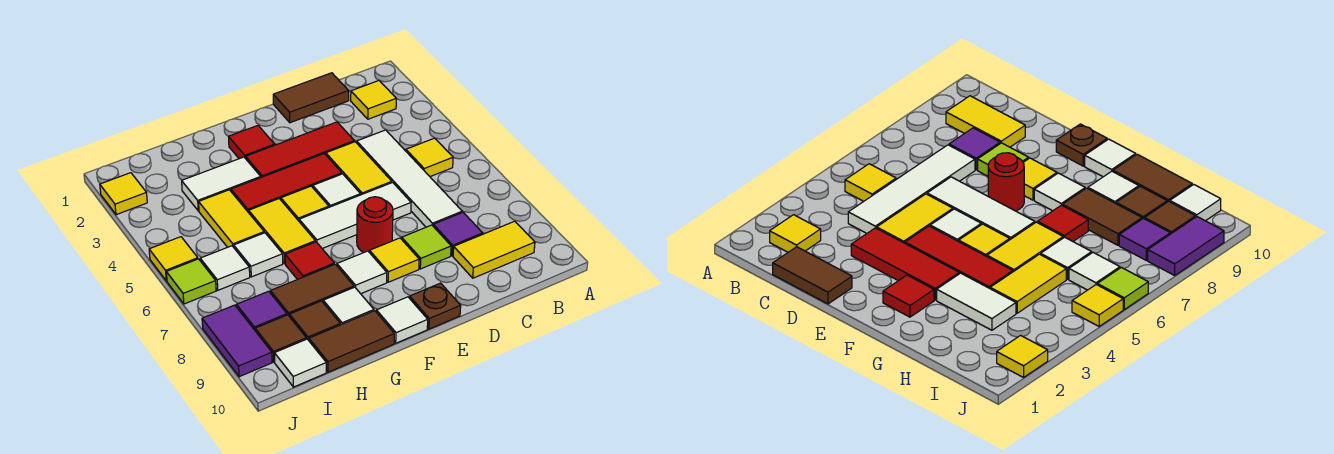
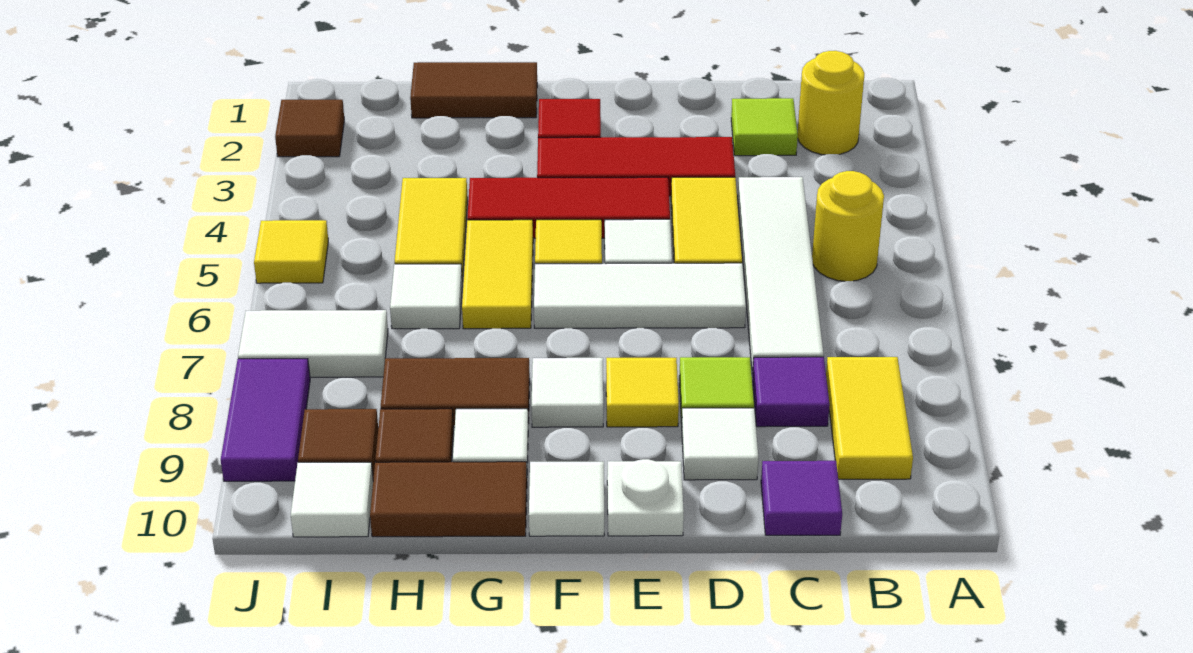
yellow 1x1 tile [351,81,396,119] -> yellow 1x1 round brick [798,51,865,155]
yellow 1x1 tile [406,138,453,177] -> yellow 1x1 round brick [812,171,884,281]
yellow 1x2 tile [453,221,535,278] -> yellow 1x2 tile turned to [826,357,913,479]
brown 1x2 tile [273,73,349,123] -> brown 1x2 tile moved to [410,62,537,118]
red 1x1 round brick [357,197,393,253] -> none
brown 1x1 plate [410,283,461,329] -> white 1x1 plate [607,459,684,536]
white 1x2 tile [182,157,261,211] -> white 1x2 tile moved to [238,310,388,377]
red 1x1 tile [285,242,334,280] -> none
white 1x1 tile [200,246,250,290] -> white 1x1 tile moved to [682,408,758,480]
purple 1x1 tile [237,291,287,330] -> purple 1x1 tile moved to [761,461,842,535]
yellow 1x1 tile [100,173,147,215] -> brown 1x1 tile [275,100,344,157]
lime 1x1 tile [166,259,216,304] -> lime 1x1 tile moved to [731,98,798,156]

